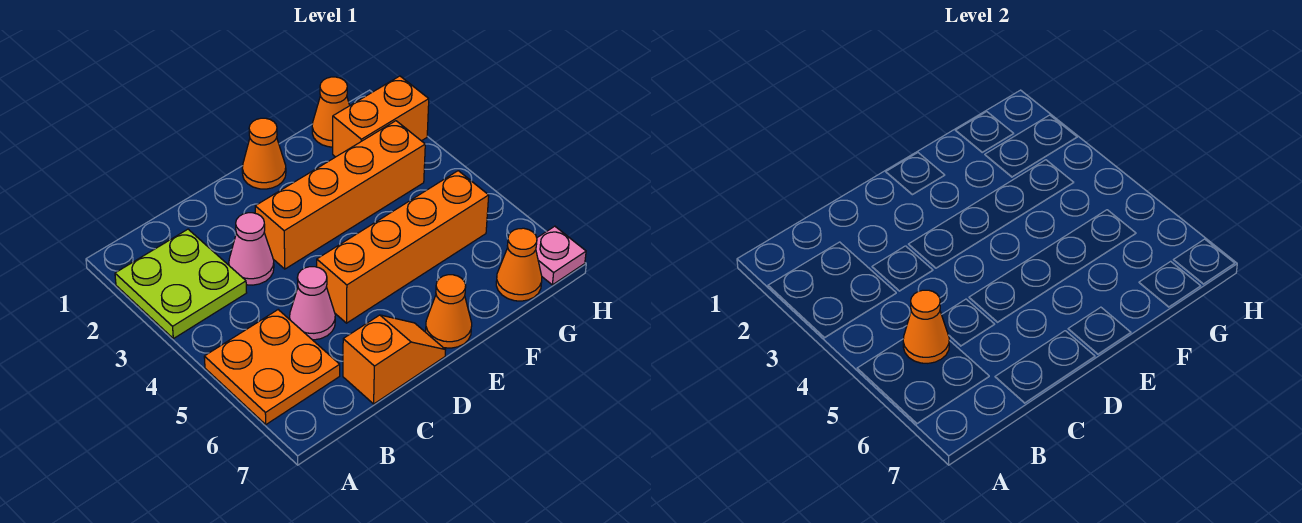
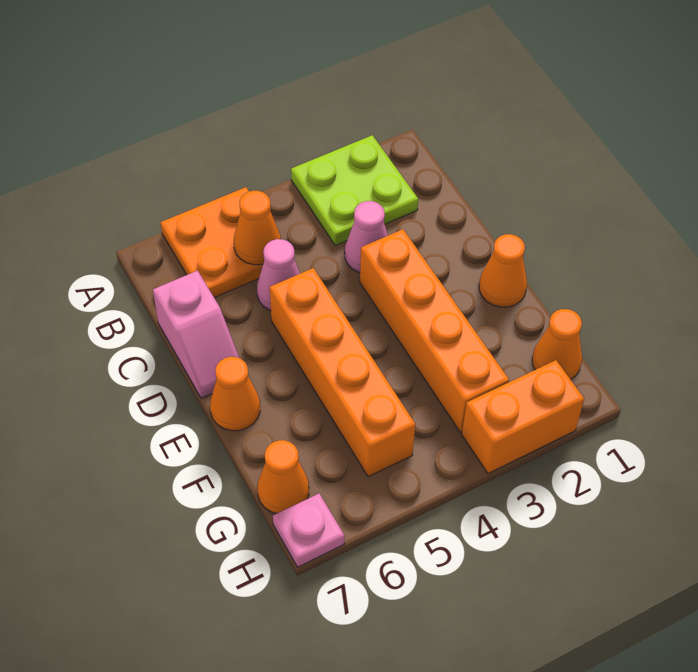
orange 1x2 slope [343,315,445,404] -> pink 1x2 slope [153,271,239,398]
orange 1x2 brick [333,76,429,157] -> orange 1x2 brick turned to [462,360,584,474]

